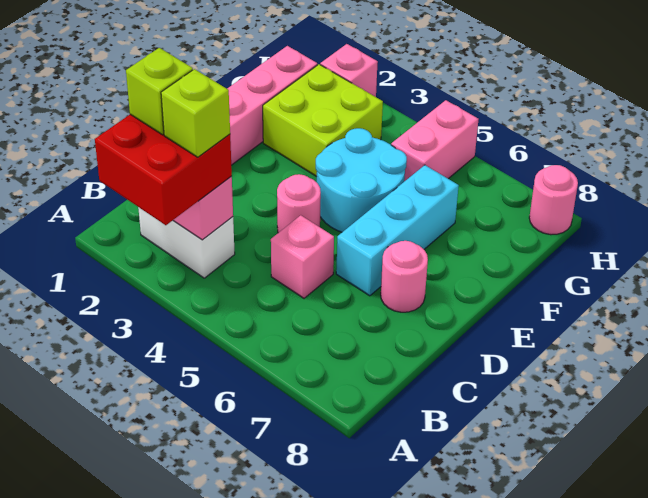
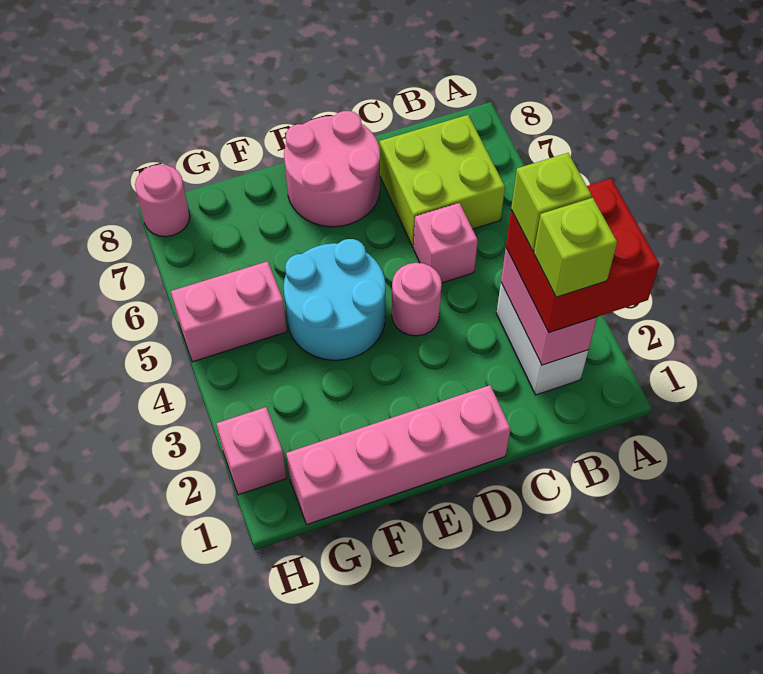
cyan 1x3 brick [336,165,459,296] -> none
pink 1x1 round brick [381,241,428,312] -> pink 2x2 round brick [284,111,380,227]
lime 2x2 brick [263,64,383,177] -> lime 2x2 brick moved to [380,115,505,248]

